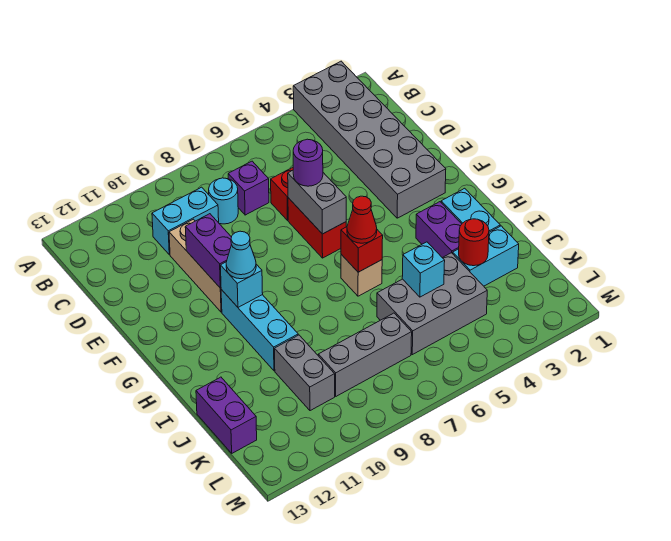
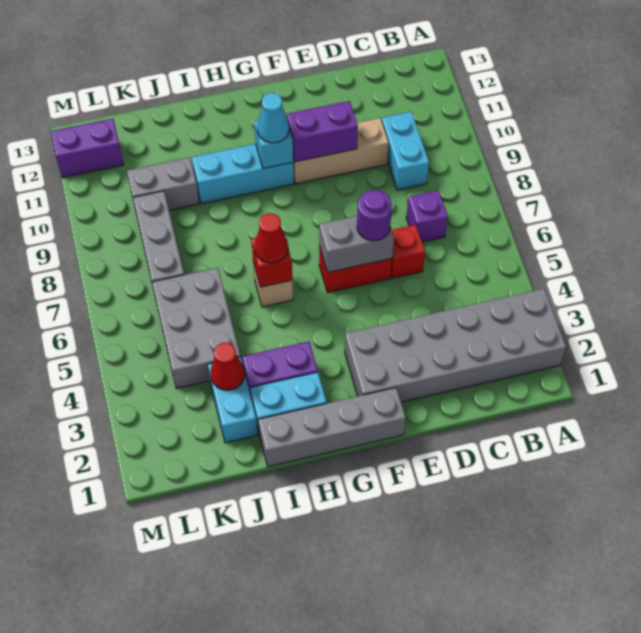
cyan 1x1 round brick [209,178,238,224] -> none
none -> grey 1x4 brick [258,388,406,467]
red 1x1 round brick [459,219,489,266] -> red 1x1 cone [210,343,245,390]
cyan 1x1 brick [402,242,445,297] -> none
purple 1x2 brick [196,377,257,453] -> purple 1x2 brick moved to [51,119,124,178]

